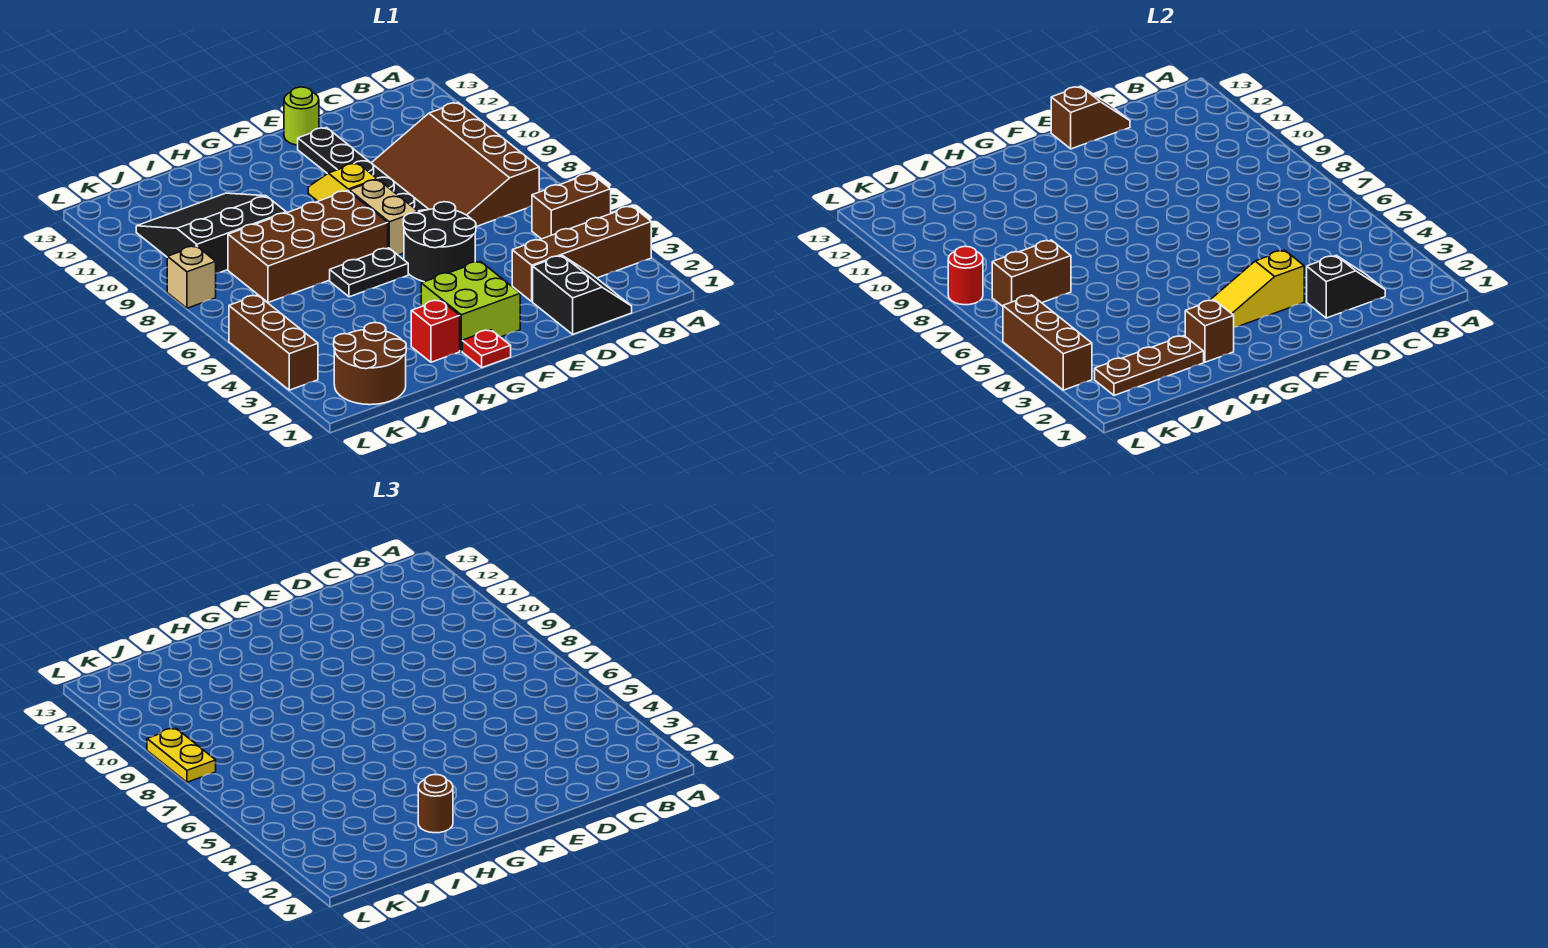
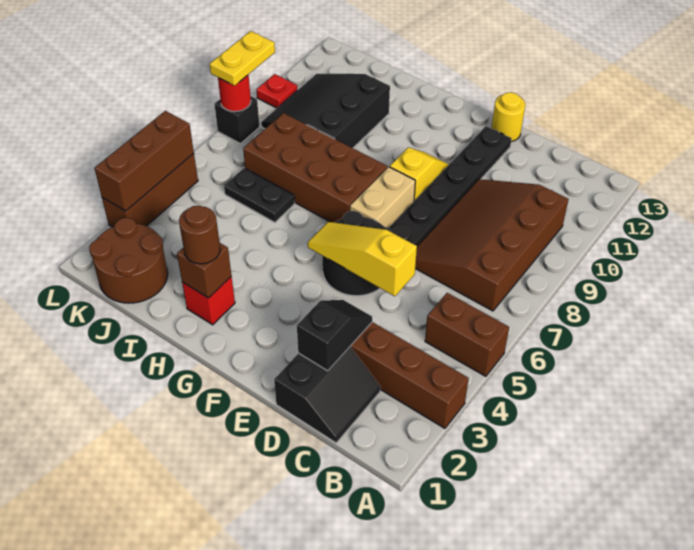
black 1x2 slope [1307,255,1385,318] -> black 1x2 slope turned to [297,300,372,371]
brown 1x2 slope [1051,86,1130,149] -> none
yellow 1x3 slope [1210,250,1304,327] -> yellow 1x3 slope moved to [308,222,417,296]
lime 1x1 round brick [284,87,319,145] -> yellow 1x1 round brick [492,92,525,142]
lime 2x2 brick [421,261,520,351] -> none
red 1x1 plate [462,330,511,368] -> red 1x1 plate moved to [256,74,297,108]
black 1x2 plate [330,248,408,297] -> black 1x2 plate moved to [224,168,295,222]
brown 1x3 plate [1095,336,1204,396] -> none
black 3x3 slope [136,193,286,273] -> black 3x3 slope turned to [261,74,390,148]
brown 1x2 brick [992,240,1071,306] -> none
tan 1x1 brick [167,246,216,308] -> black 1x1 brick [214,96,259,144]

